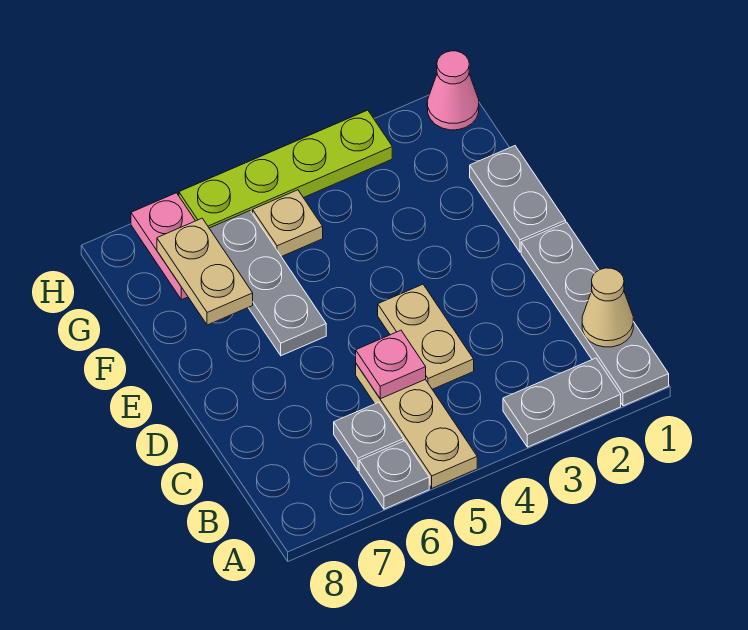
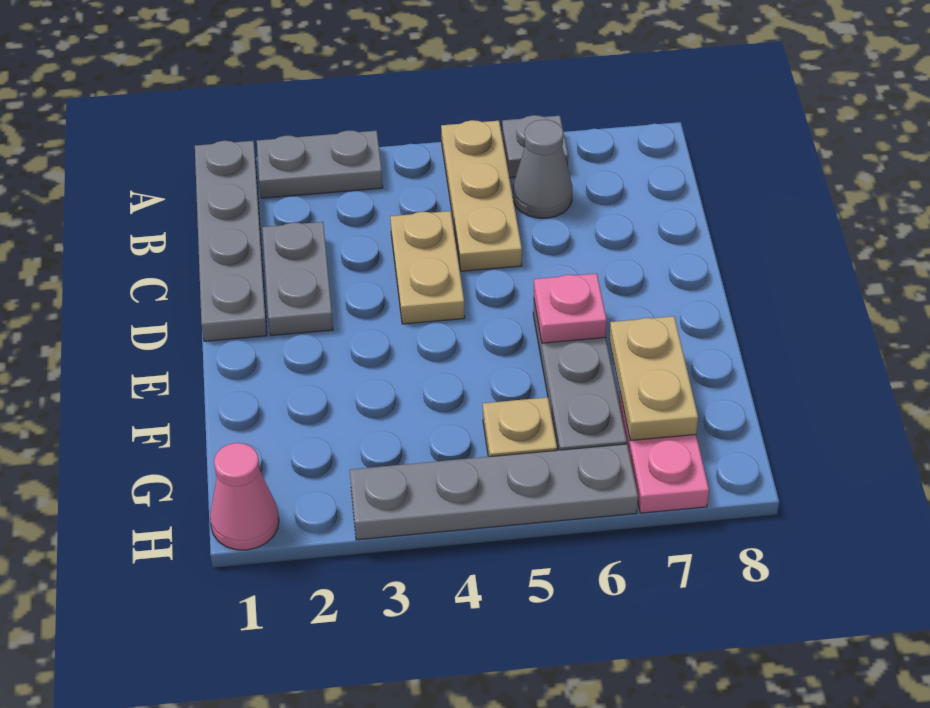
tan 1x1 cone [582,268,633,347] -> none
grey 1x1 plate [334,402,404,471] -> grey 1x1 cone [513,120,572,218]
pink 1x1 plate [356,330,426,399] -> pink 1x1 plate moved to [534,274,607,343]
grey 1x2 plate [470,146,566,252] -> grey 1x2 plate moved to [262,222,333,336]
lime 1x4 plate [179,110,392,228] -> grey 1x4 plate [350,444,638,540]

